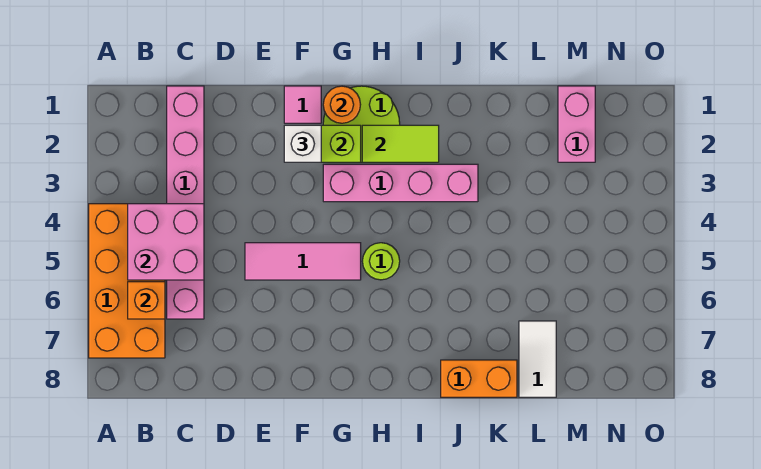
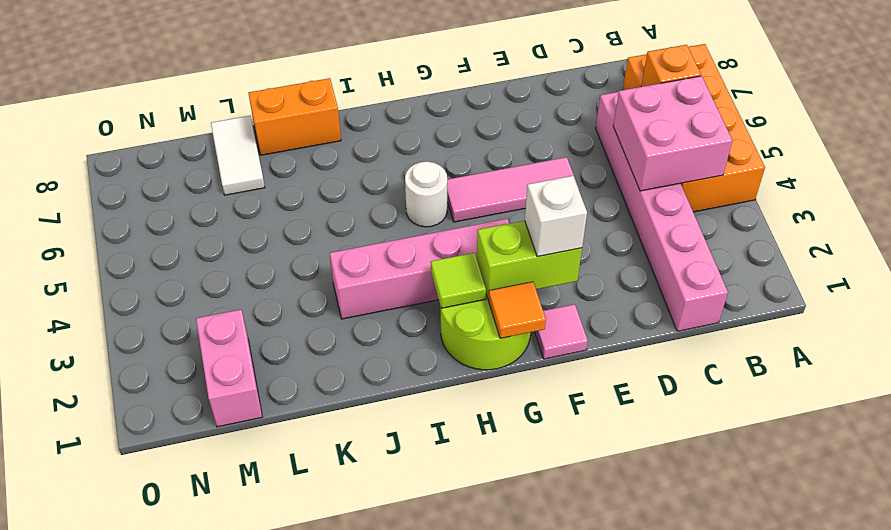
orange 1x1 round brick [323,86,361,123] -> orange 1x1 tile [488,282,546,338]
lime 1x2 tile [362,125,439,162] -> lime 1x1 tile [431,253,486,308]
lime 1x1 round brick [362,243,400,280] -> white 1x1 round brick [405,162,447,227]

